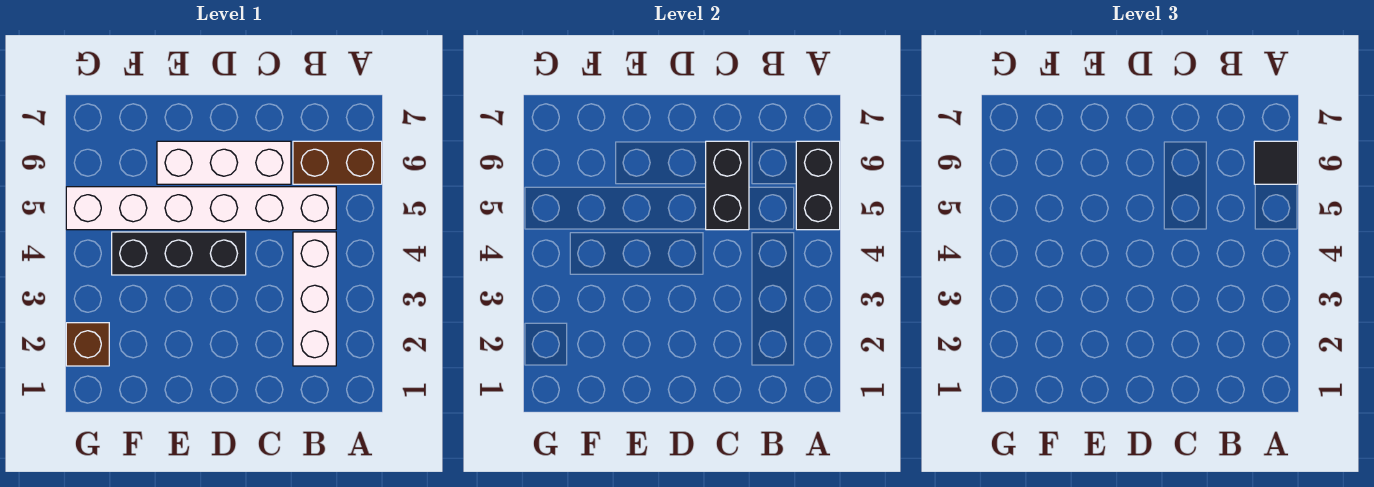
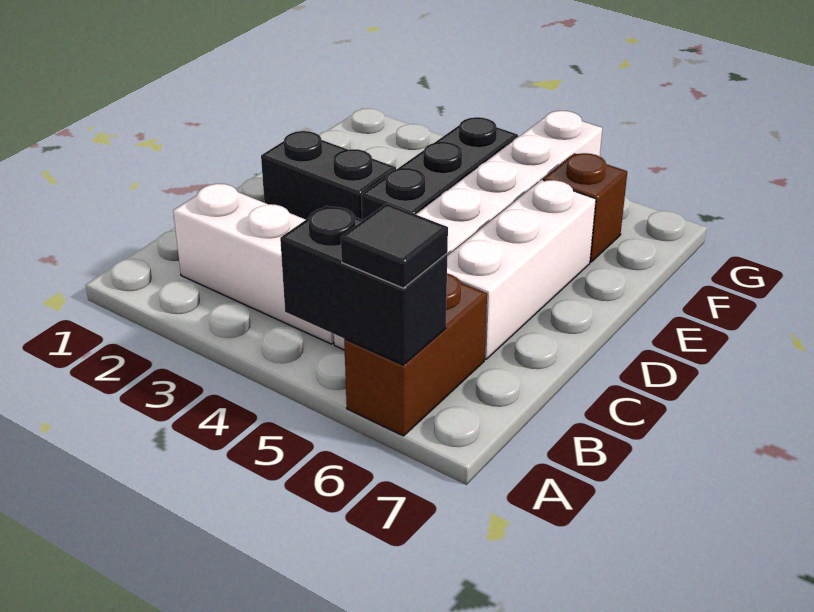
black 1x2 brick [706,141,749,230] -> black 1x2 brick moved to [261,131,396,220]
brown 1x1 brick [66,323,109,366] -> brown 1x1 brick moved to [543,153,627,262]

